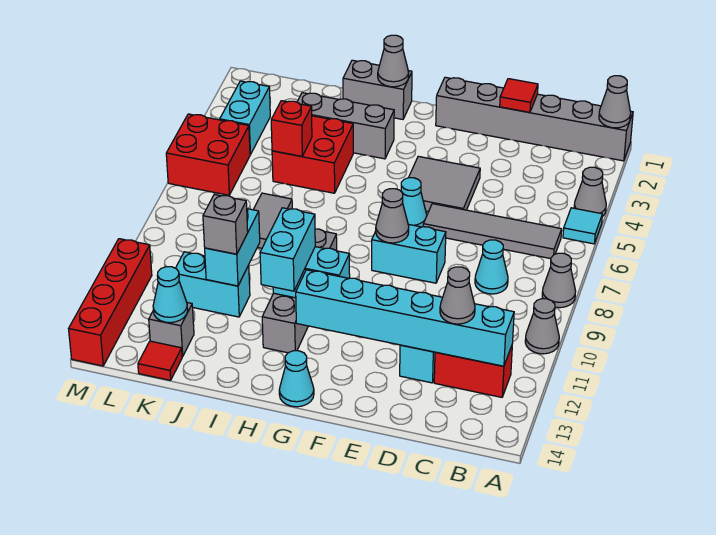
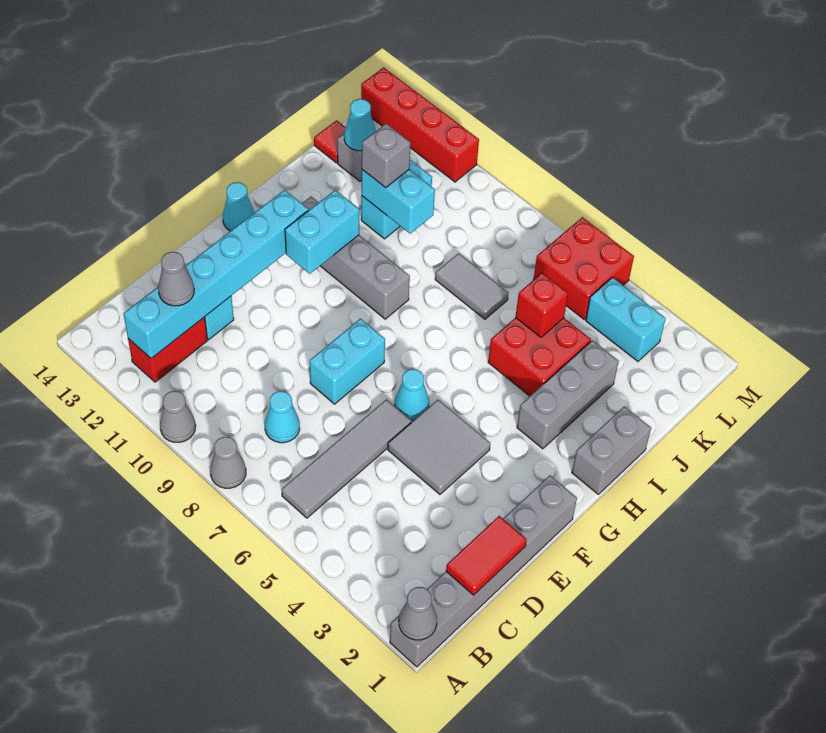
grey 1x1 cone [574,167,606,217] -> none
cyan 1x1 tile [563,208,602,244] -> none
red 1x1 tile [500,79,538,112] -> red 1x2 tile [446,516,527,595]
grey 1x1 cone [376,189,409,243] -> none
grey 1x1 cone [378,35,409,87] -> none
cyan 1x2 brick [260,208,315,291] -> none

